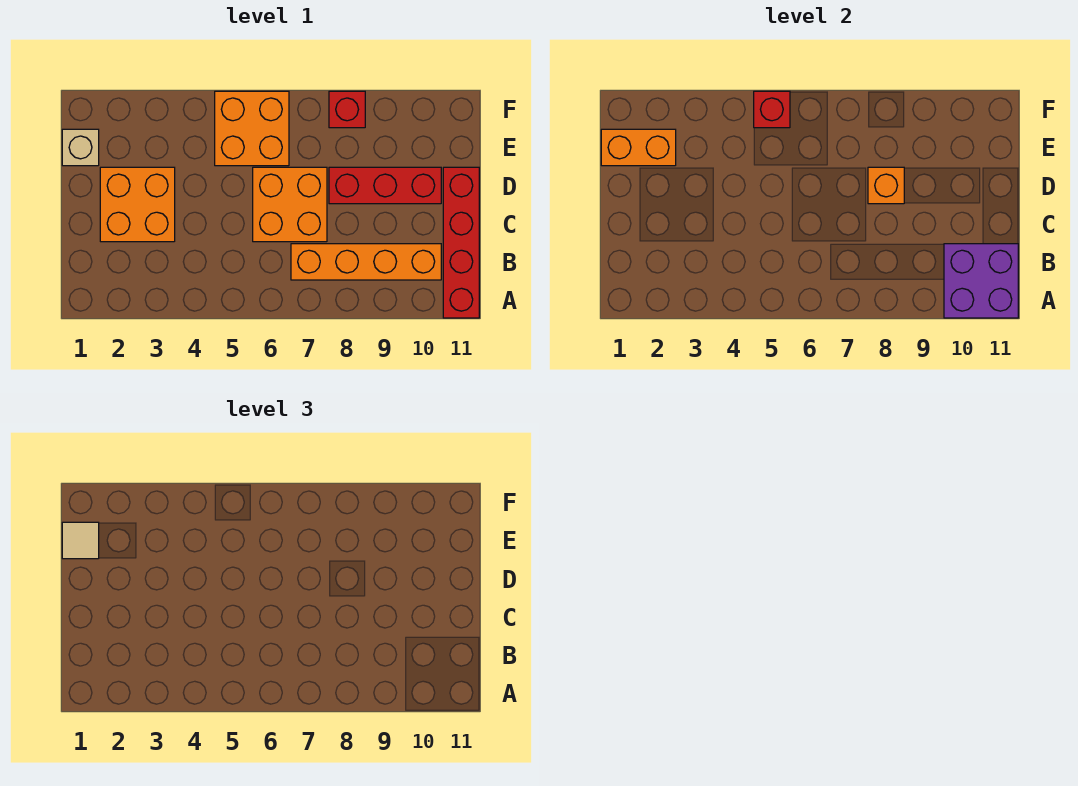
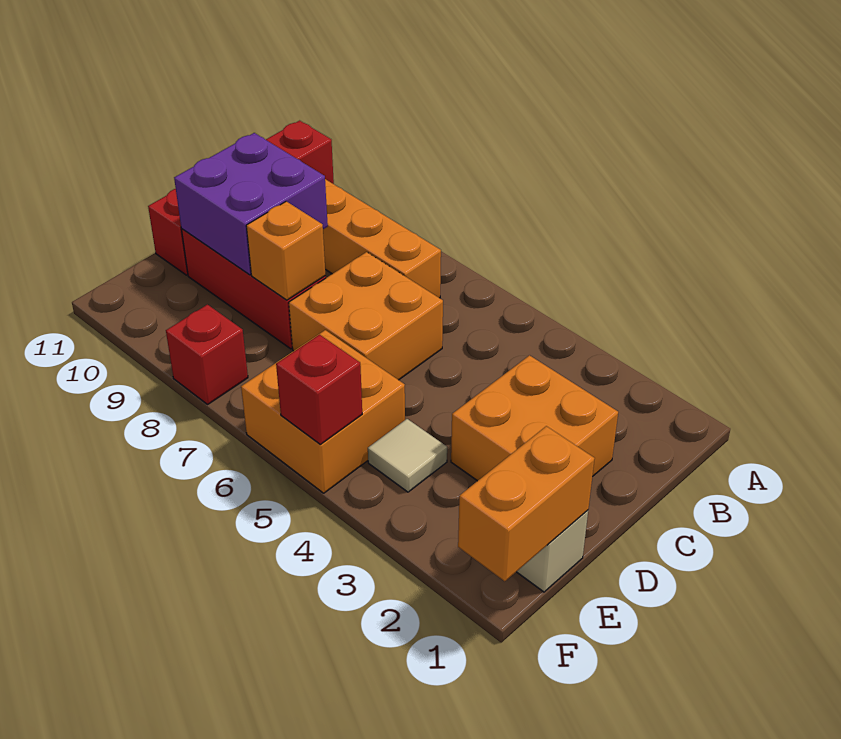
purple 2x2 brick [944,244,1018,318] -> purple 2x2 brick moved to [174,133,328,275]
orange 1x2 brick [601,129,676,166] -> orange 1x2 brick turned to [458,426,595,581]
tan 1x1 tile [62,522,99,559] -> tan 1x1 tile moved to [368,419,447,492]

